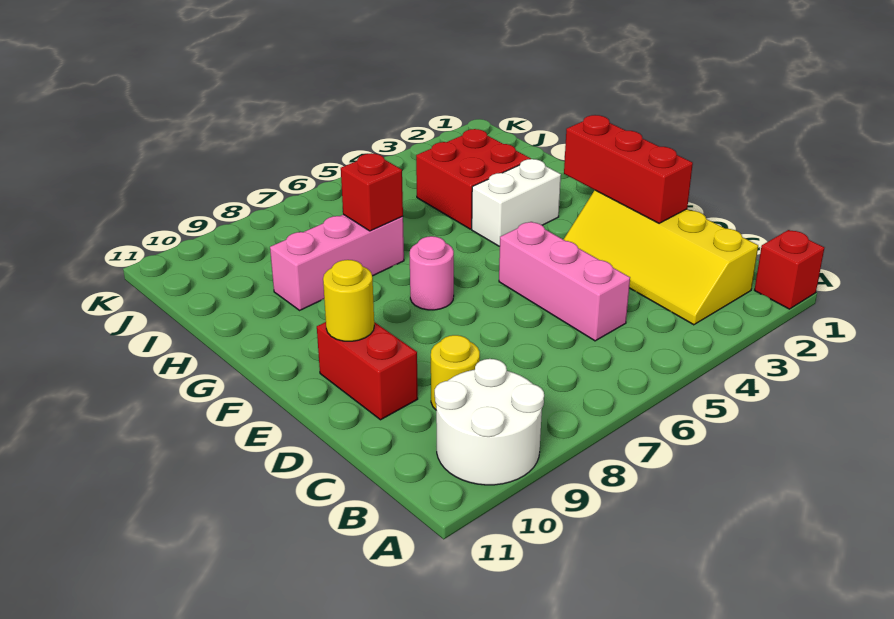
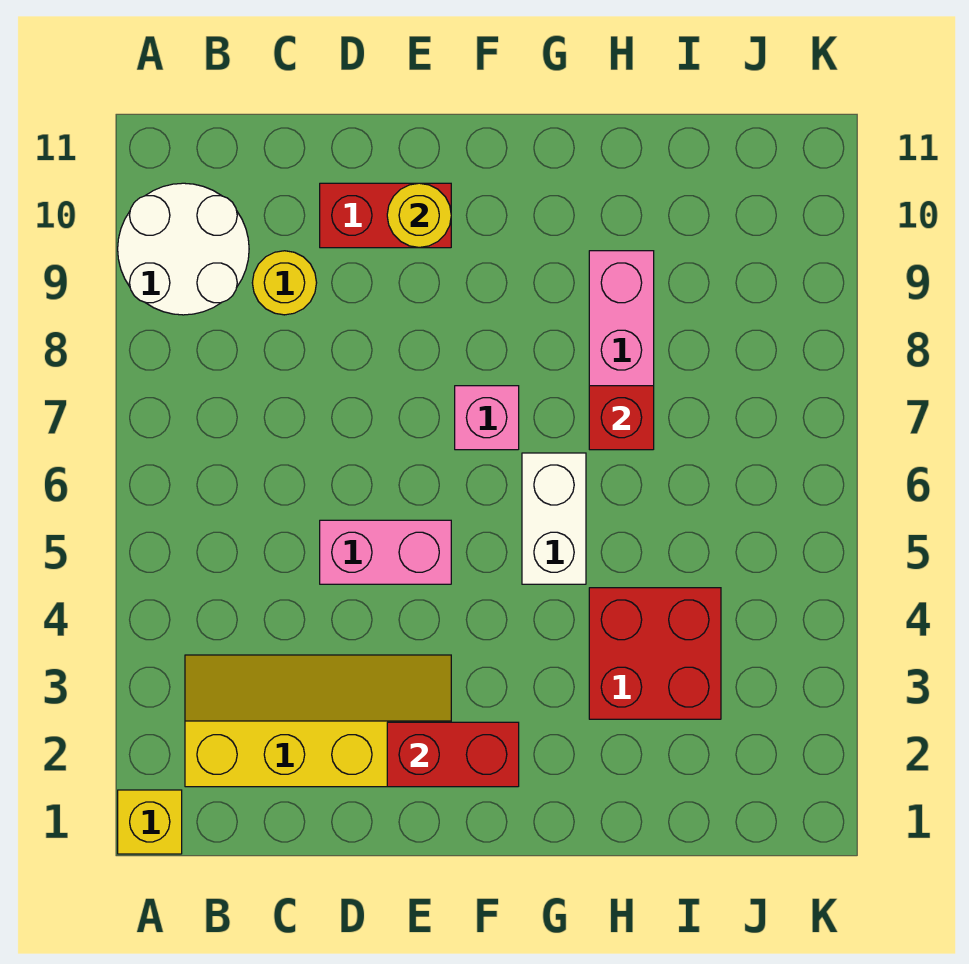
red 1x1 brick [755,230,824,309] -> yellow 1x1 brick [118,790,182,854]
pink 1x3 brick [499,222,630,341] -> pink 1x2 brick [320,520,451,584]
red 1x3 brick [564,115,693,223] -> red 1x2 brick [387,722,519,787]
pink 1x1 round brick [410,236,454,310] -> pink 1x1 brick [455,386,519,450]
white 1x2 brick [472,159,561,246] -> white 1x2 brick moved to [522,453,586,584]

